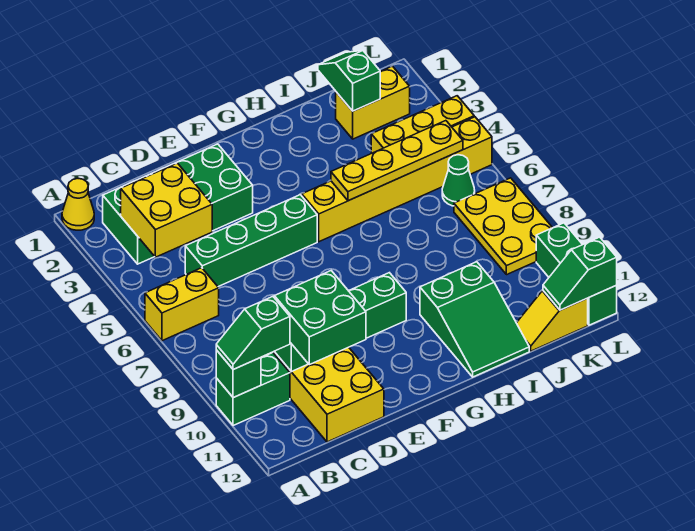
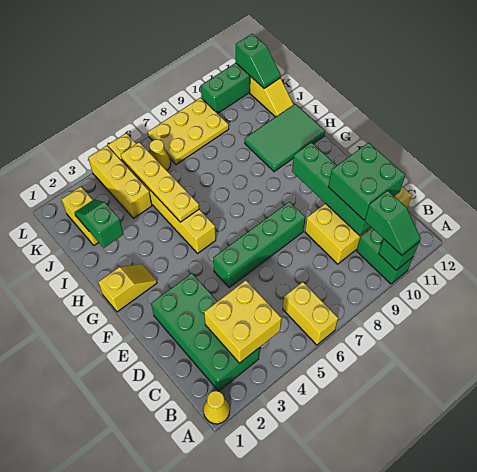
green 1x4 brick [185,195,317,287] -> green 1x4 brick turned to [213,202,305,287]
none -> yellow 1x2 slope [98,264,157,312]
green 2x3 slope [420,262,529,377] -> green 2x3 tile [245,104,325,172]
green 1x2 slope [318,51,380,111] -> green 1x2 slope turned to [75,199,124,248]
green 1x1 cone [442,155,475,206] -> yellow 1x1 cone [150,139,171,170]

